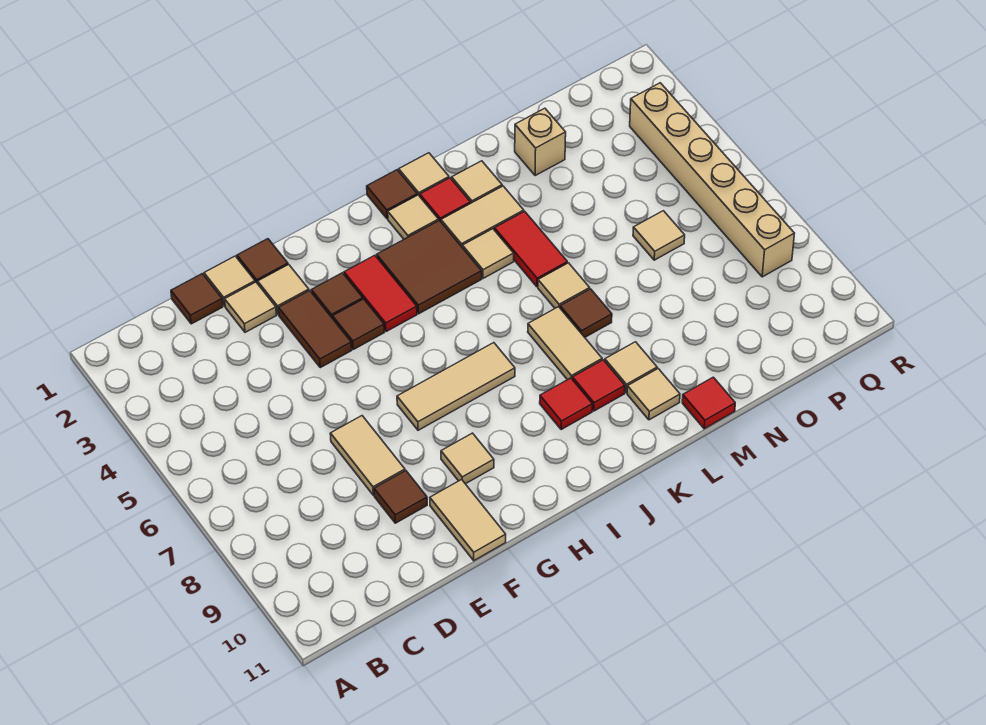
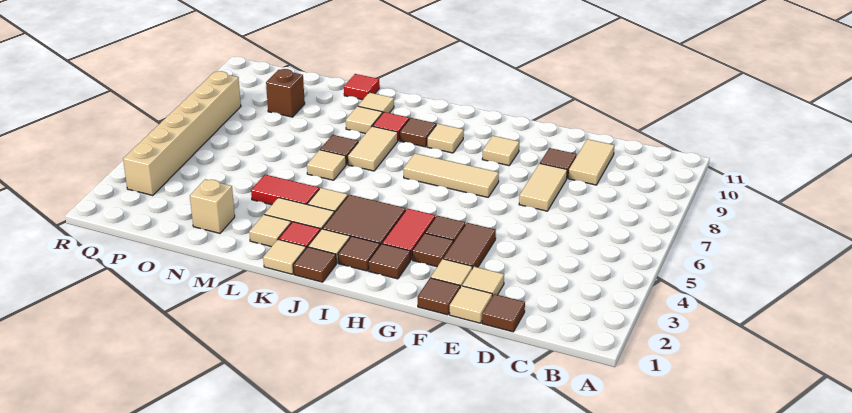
tan 1x2 tile [430,480,506,560] -> tan 1x2 tile moved to [569,139,614,185]
none -> brown 1x1 tile [369,244,410,279]
none -> brown 1x1 tile [338,236,380,271]
red 1x1 tile [540,378,592,430] -> brown 1x1 tile [400,118,436,147]
red 1x2 tile [494,211,567,287] -> red 1x2 tile turned to [251,175,319,205]
tan 1x1 tile [633,211,685,260] -> tan 1x1 tile moved to [427,124,464,153]
none -> brown 1x1 brick [266,69,305,117]

